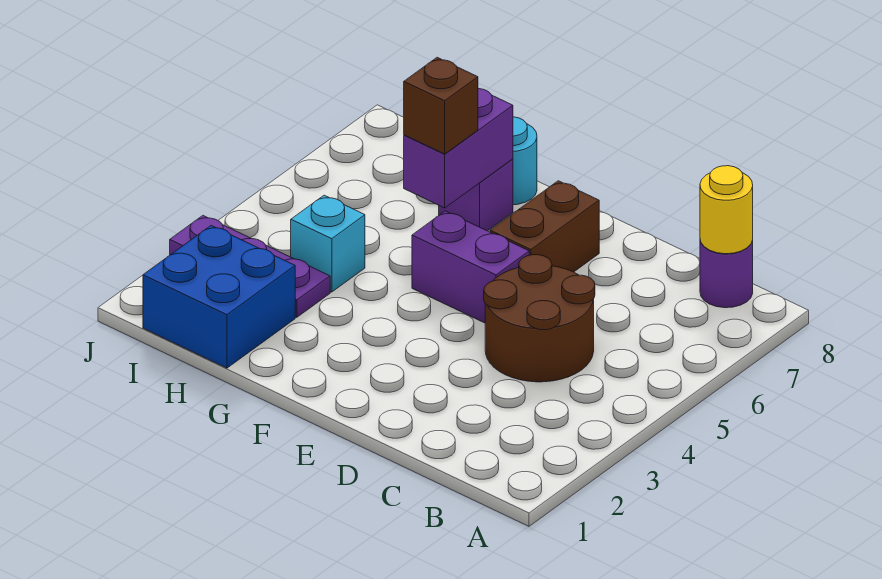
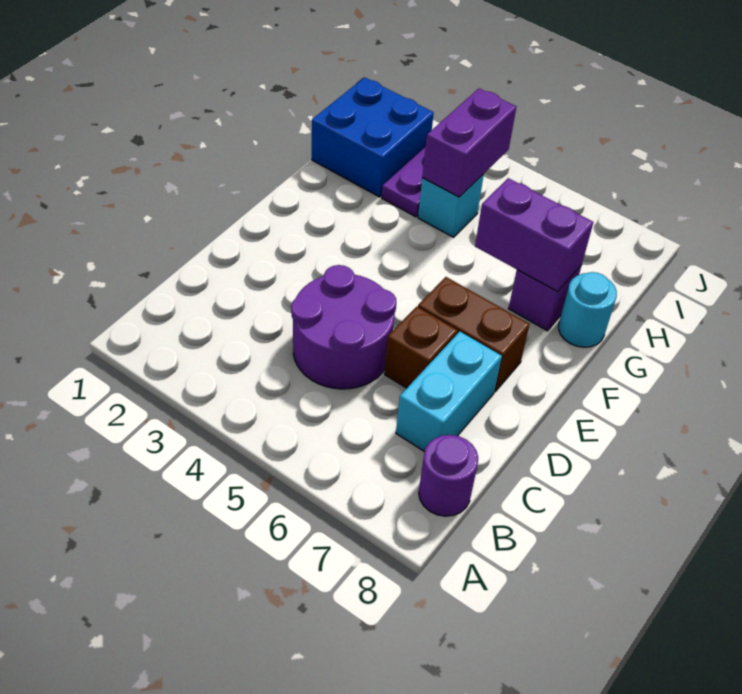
yellow 1x1 round brick [700,166,753,254] -> none
brown 2x2 round brick [484,255,595,382] -> purple 2x2 round brick [291,265,396,389]
none -> cyan 1x2 brick [396,332,502,452]
purple 1x2 brick [412,211,529,323] -> purple 1x2 brick moved to [422,88,516,197]
brown 1x1 brick [404,58,478,154] -> brown 1x1 brick moved to [384,307,457,388]

